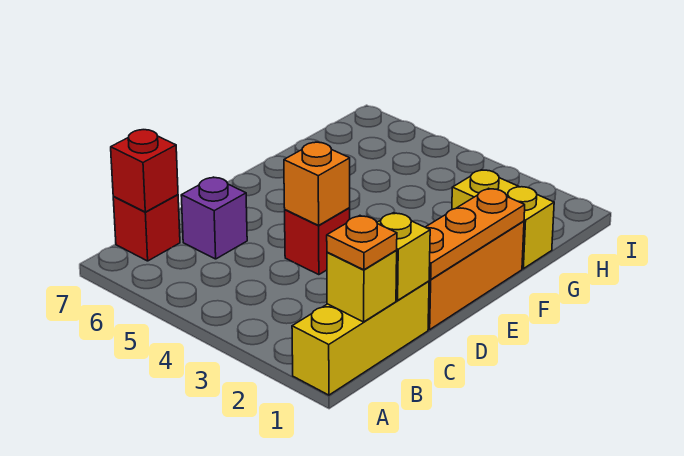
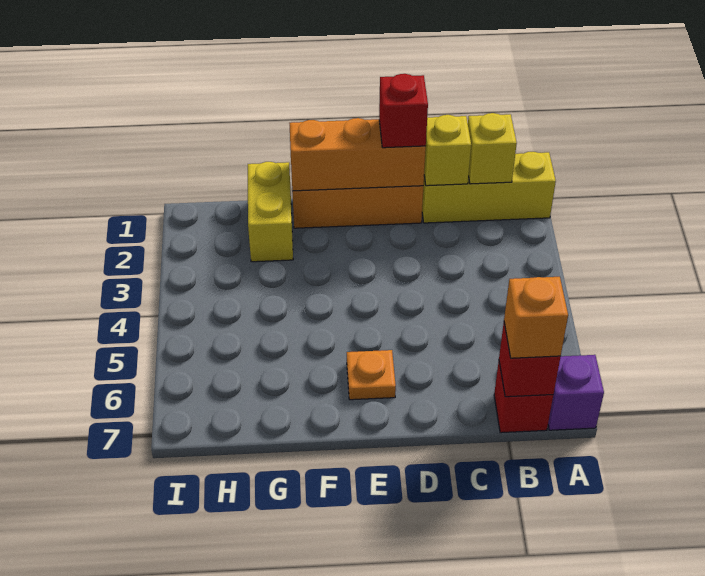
orange 1x1 plate [327,216,397,270] -> orange 1x1 plate moved to [347,350,396,400]
purple 1x1 brick [181,177,247,259] -> purple 1x1 brick moved to [548,355,604,430]
orange 1x3 plate [425,188,525,279] -> orange 1x3 brick [289,118,426,191]
red 1x1 brick [285,208,350,275] -> red 1x1 brick moved to [379,74,428,148]
orange 1x1 brick [284,142,350,225] -> orange 1x1 brick moved to [504,277,568,358]

